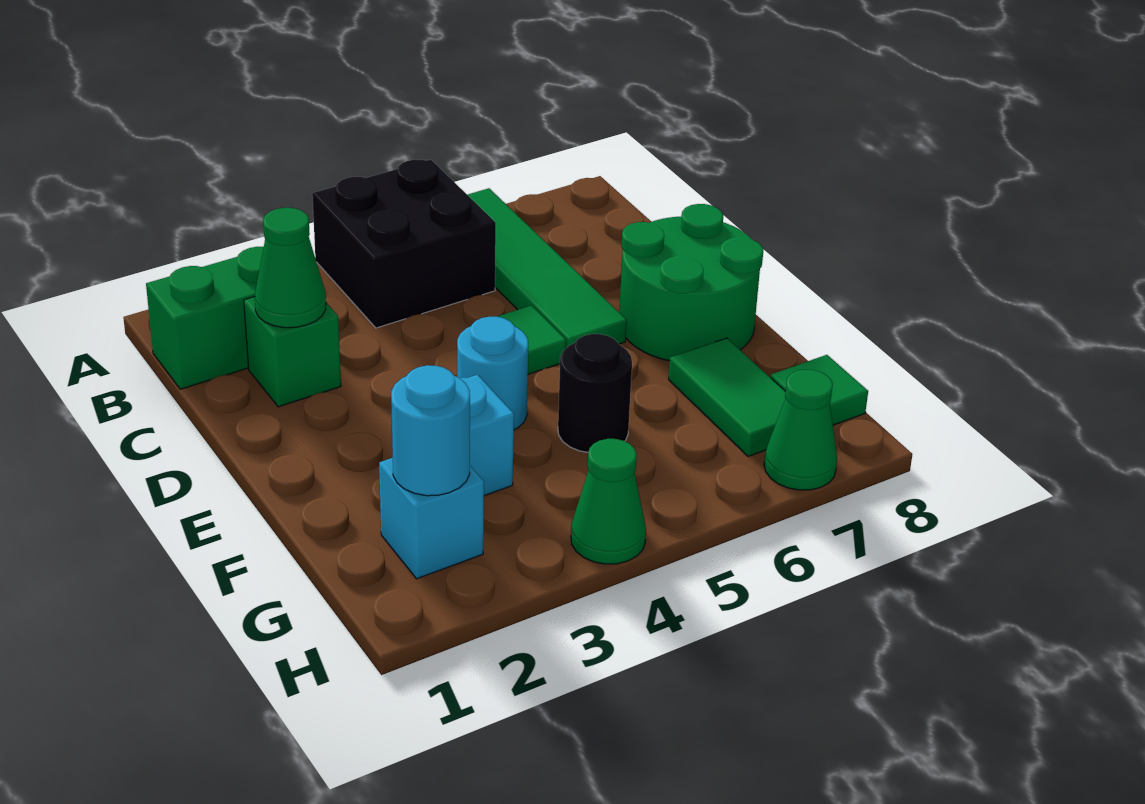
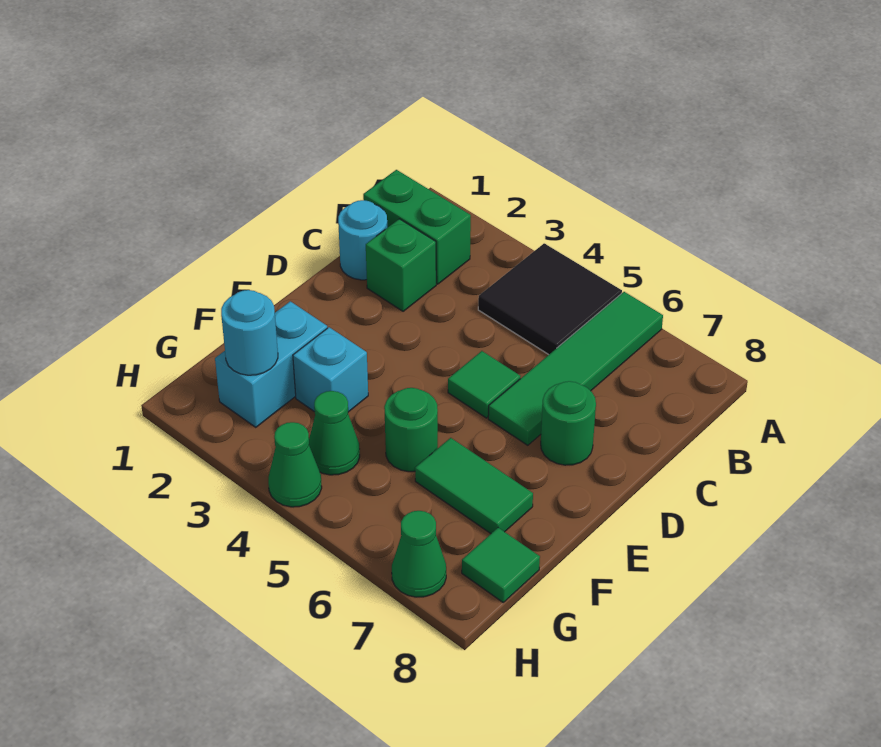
black 2x2 brick [312,160,496,328] -> black 2x2 tile [478,243,622,355]
green 1x1 cone [255,208,326,328] -> green 1x1 cone moved to [309,391,360,475]
green 2x2 round brick [619,204,763,361] -> green 1x1 round brick [541,381,596,465]
cyan 1x1 round brick [457,317,528,430] -> cyan 1x1 round brick moved to [338,200,387,280]
black 1x1 round brick [558,334,632,452] -> green 1x1 round brick [384,388,438,472]
green 1x2 tile [669,338,786,456] -> green 1x2 tile turned to [415,438,533,534]
cyan 1x1 brick [379,458,484,579] -> cyan 1x2 brick [215,301,327,427]

